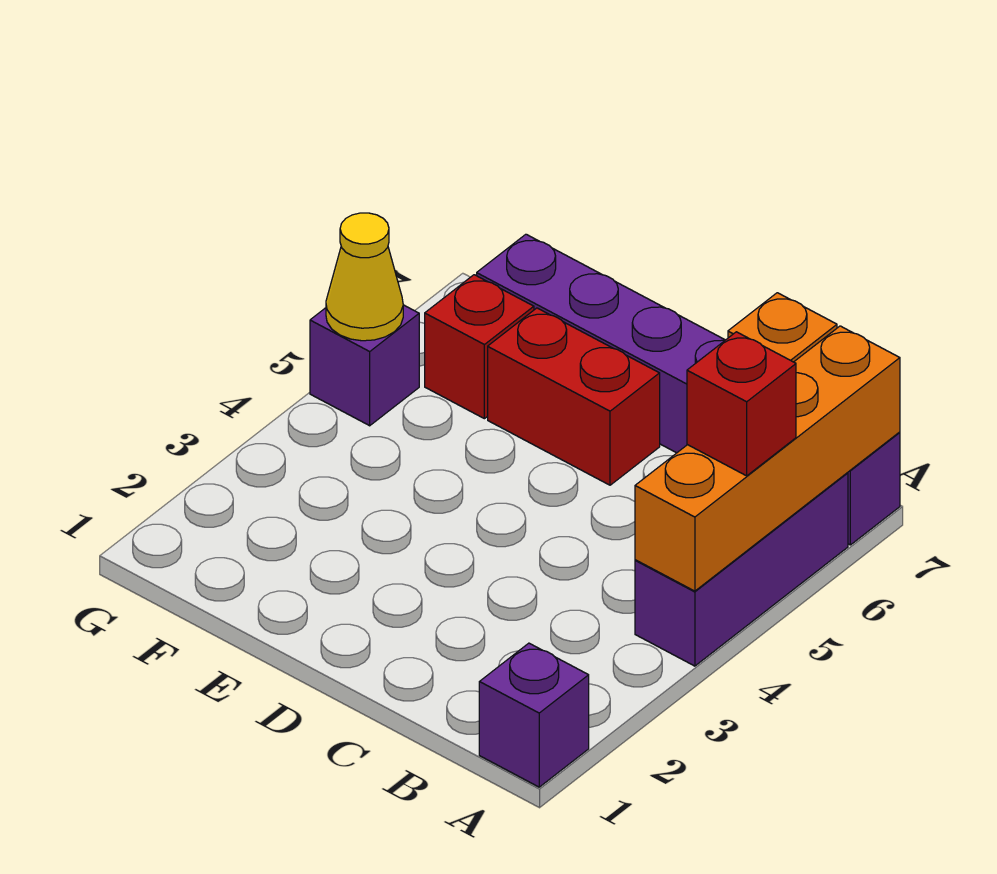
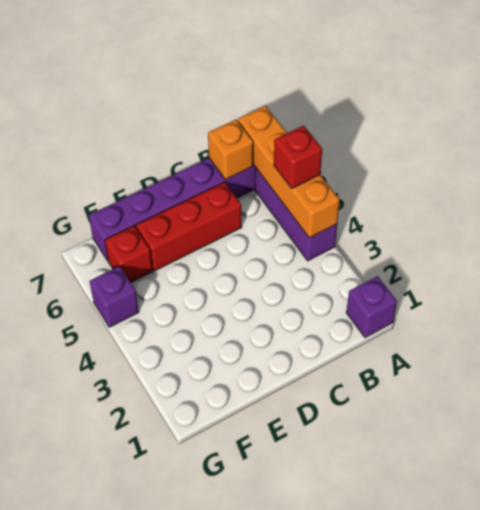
red 1x2 brick [488,308,660,485] -> red 1x3 brick [136,182,242,271]
yellow 1x1 cone [326,213,403,341] -> none

